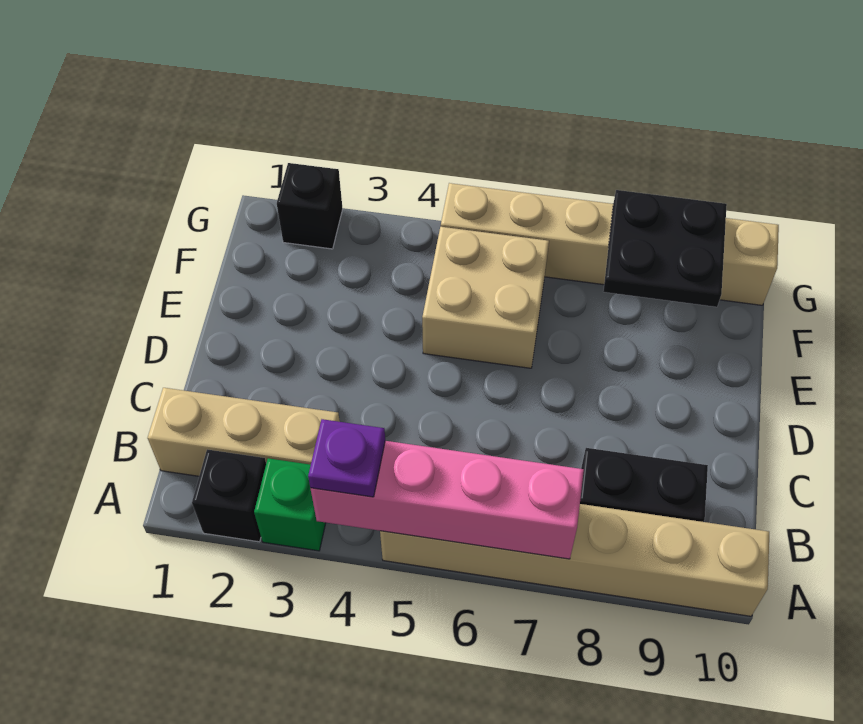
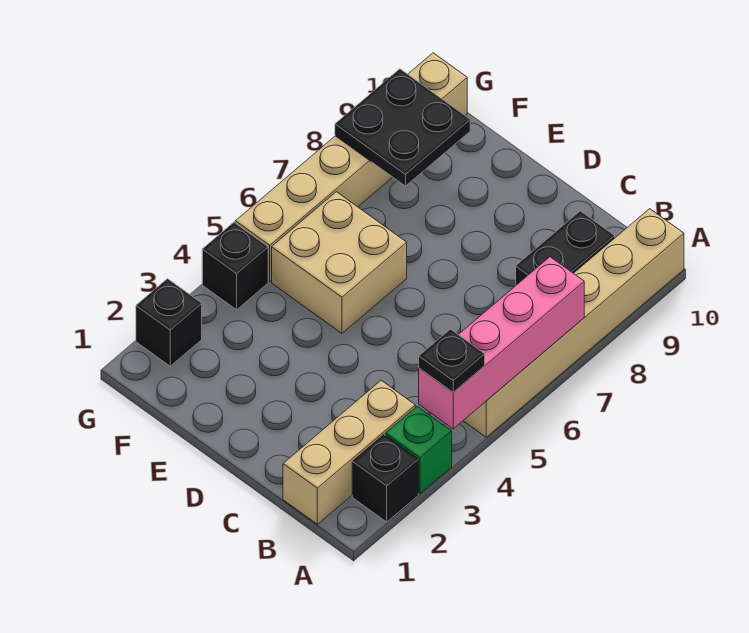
purple 1x1 plate [308,419,385,497] -> black 1x1 plate [419,329,485,392]
none -> black 1x1 brick [202,222,268,310]

